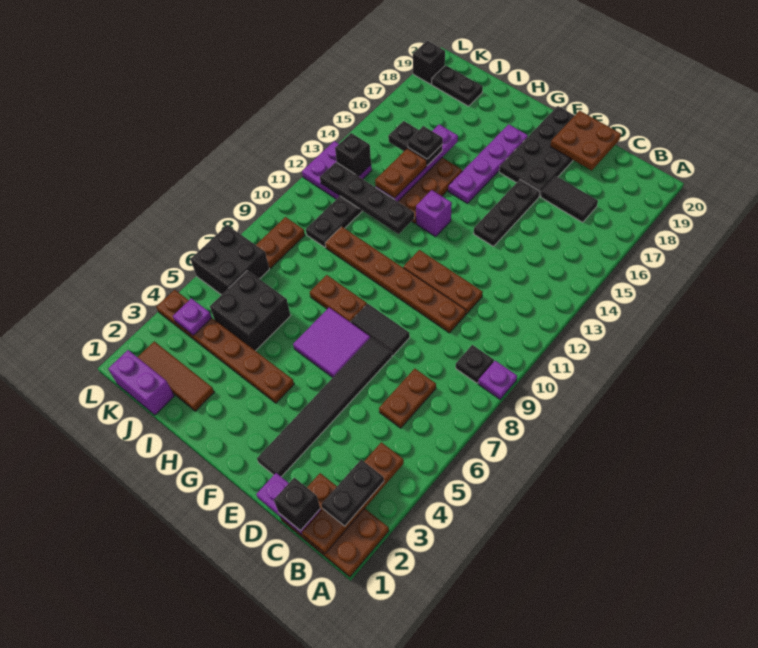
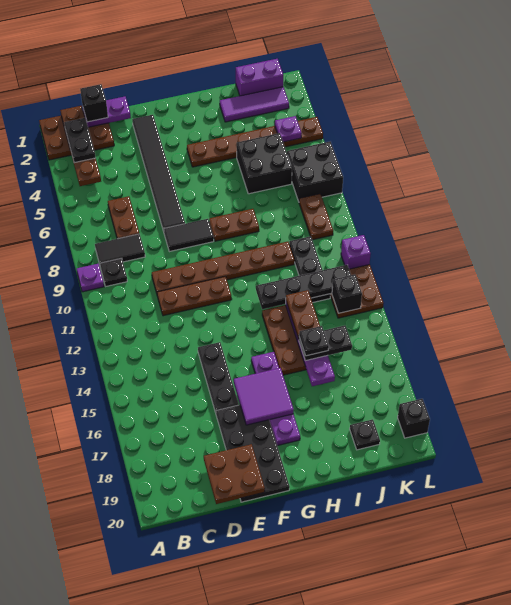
black 1x2 tile [541,176,598,222] -> black 1x2 tile moved to [95,234,145,264]
purple 2x2 tile [293,308,370,378] -> purple 2x2 tile moved to [234,368,294,425]
purple 1x1 brick [416,190,452,237] -> purple 1x1 brick moved to [341,235,371,269]
brown 1x3 tile [138,341,214,411] -> purple 1x3 tile [220,87,289,122]
black 1x2 plate [432,65,483,106] -> black 1x1 plate [350,419,380,450]
purple 2x2 plate [302,141,372,199] -> brown 2x2 plate [330,264,384,318]

